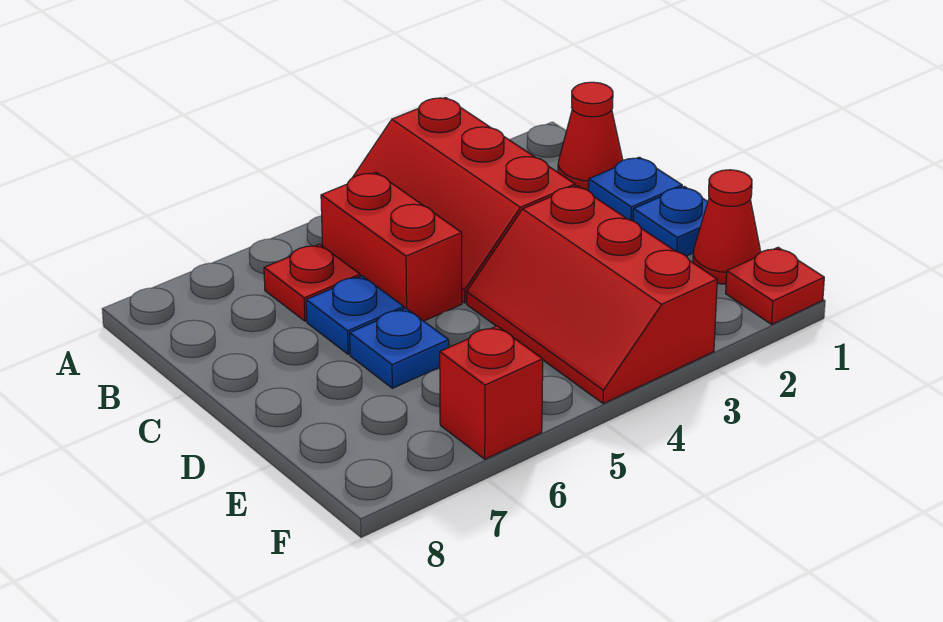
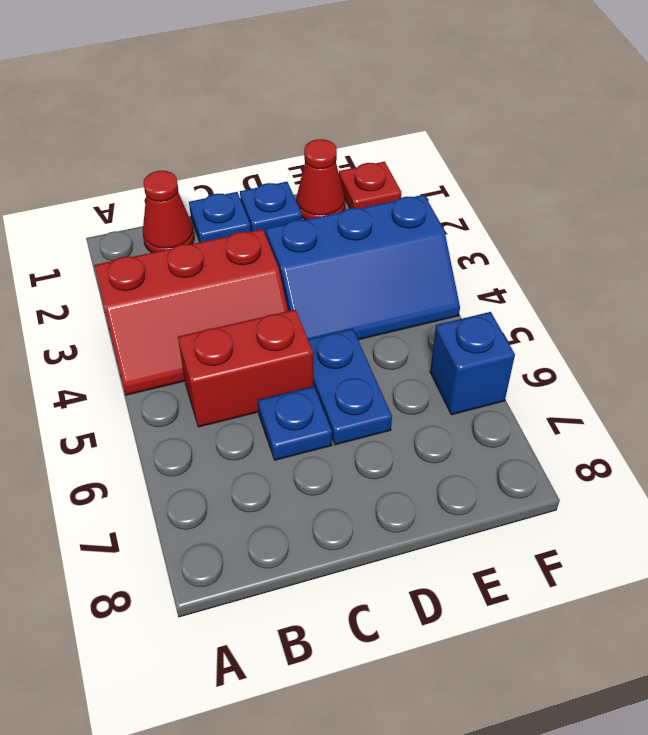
red 1x1 plate [264,244,360,321] -> none
red 2x3 slope [467,186,717,404] -> blue 2x3 slope [266,195,460,340]
blue 1x1 plate [350,308,449,388] -> blue 1x2 plate [308,329,392,445]
red 1x1 brick [440,326,543,459] -> blue 1x1 brick [430,312,515,415]

